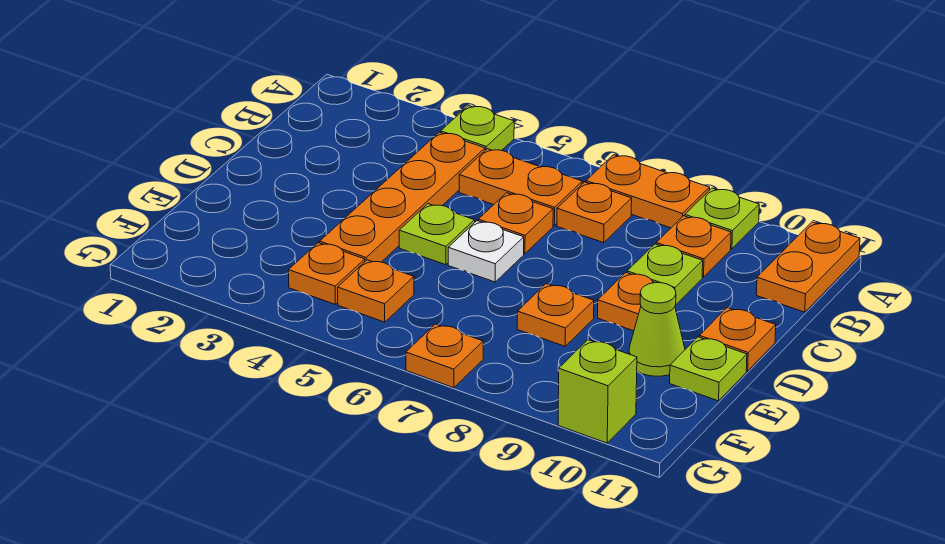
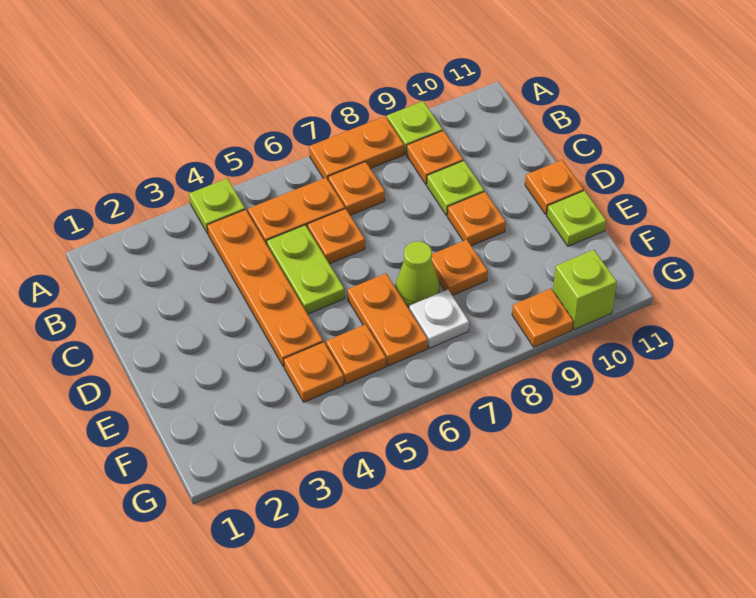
orange 1x2 plate [756,222,860,312] -> orange 1x2 plate moved to [347,273,428,366]
lime 1x1 plate [399,204,475,265] -> lime 1x2 plate [267,225,345,314]
white 1x1 plate [448,221,524,282] -> white 1x1 plate moved to [409,290,469,348]
lime 1x1 cone [629,283,685,376] -> lime 1x1 cone moved to [396,241,439,306]
orange 1x1 plate [406,324,483,388] -> orange 1x1 plate moved to [512,289,573,347]

